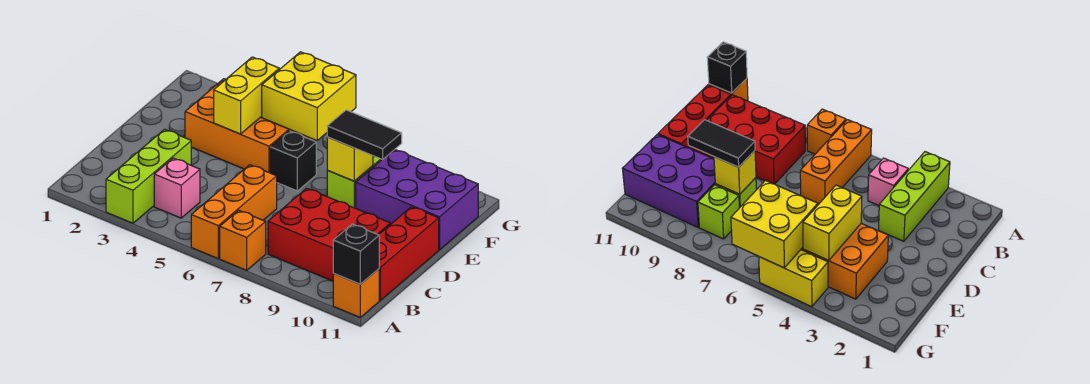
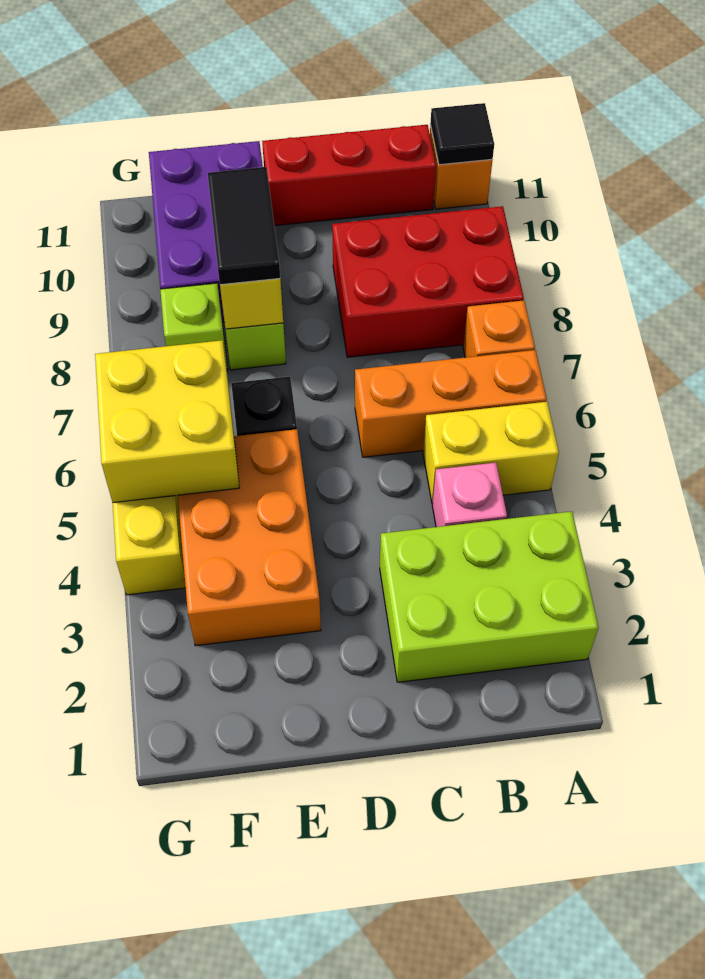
lime 1x3 brick [106,129,191,223] -> lime 2x3 brick [380,511,599,682]
black 1x1 brick [333,224,379,284] -> black 1x1 tile [430,103,494,165]
red 2x3 brick [268,188,390,281] -> red 2x3 brick turned to [332,206,524,357]
yellow 1x2 brick [214,57,279,134] -> yellow 1x2 brick moved to [423,402,559,503]

